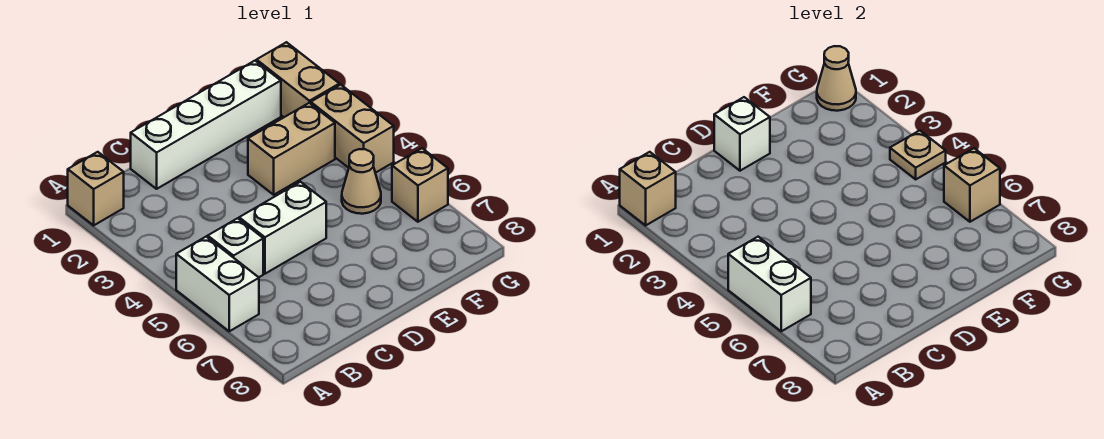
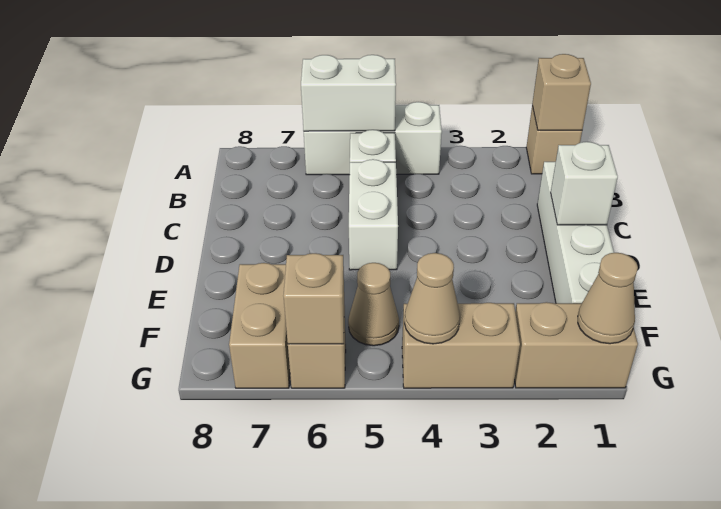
white 1x2 brick [176,237,259,331] -> white 1x3 brick [304,102,442,175]
tan 1x2 brick [248,103,335,195] -> tan 1x2 brick moved to [229,263,290,388]
tan 1x1 plate [890,130,946,179] -> tan 1x1 cone [404,253,460,344]

